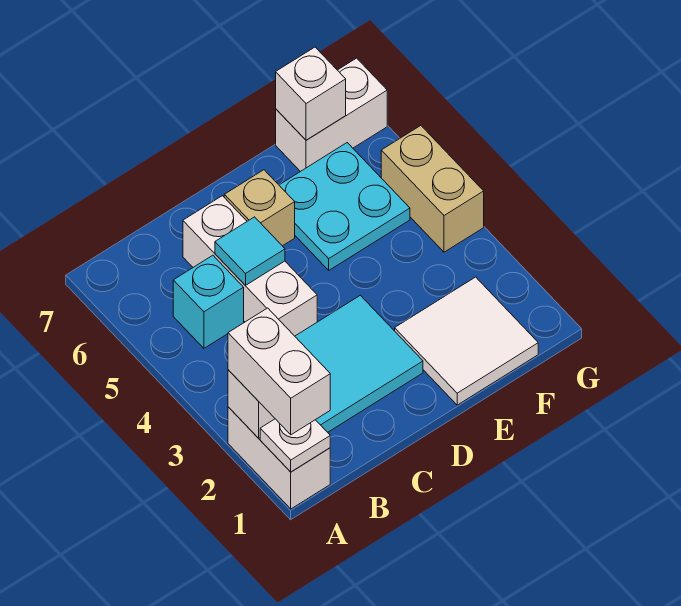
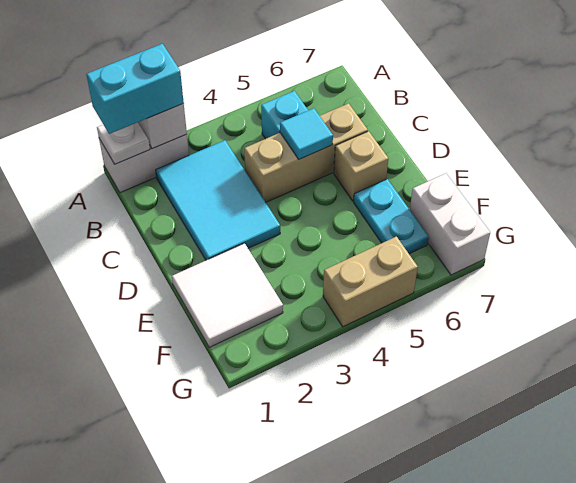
white 1x2 brick [228,308,330,435] -> cyan 1x2 brick [87,44,184,134]
white 1x3 brick [183,196,317,336] -> tan 1x3 brick [244,103,368,202]
cyan 2x2 plate [279,143,410,270] -> cyan 1x2 plate [354,179,429,254]
white 1x1 brick [276,47,346,140] -> none

